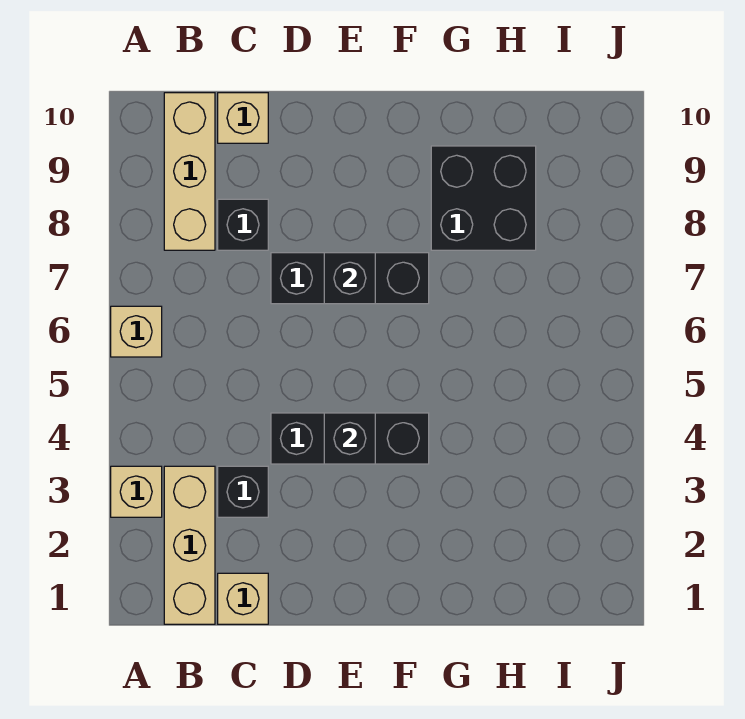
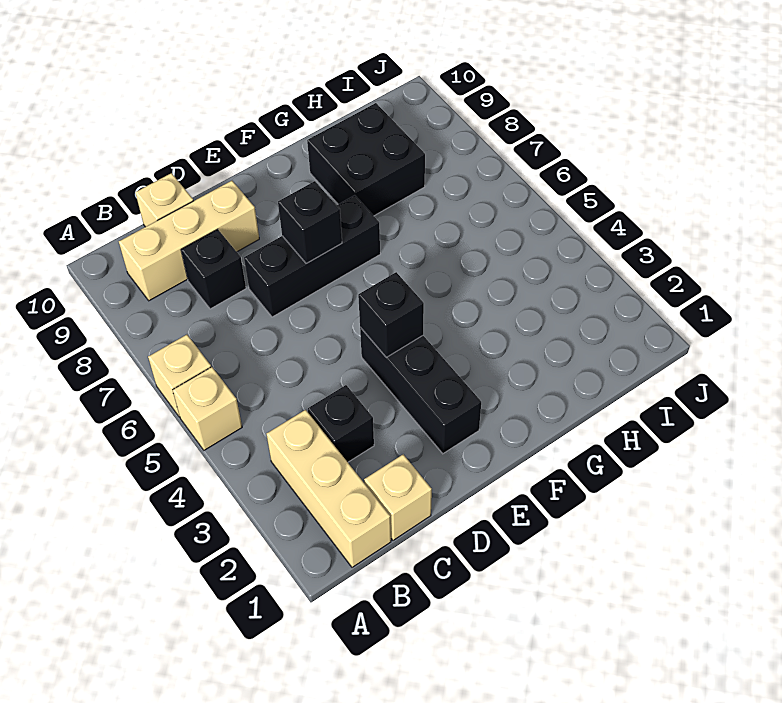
tan 1x1 brick [111,466,162,517] -> tan 1x1 brick moved to [173,367,242,450]
tan 1x3 brick [164,93,215,250] -> tan 1x3 brick turned to [119,181,259,301]
black 1x3 brick [271,413,429,464] -> black 1x3 brick turned to [360,327,481,454]

